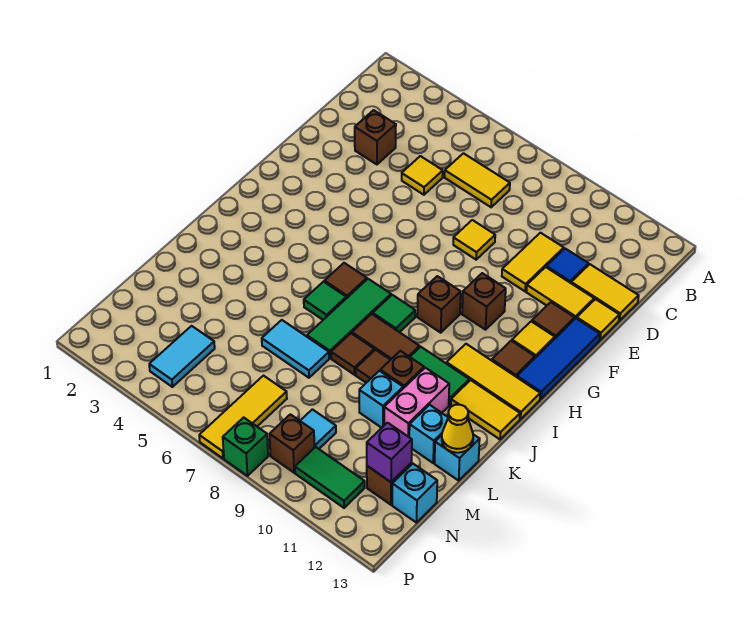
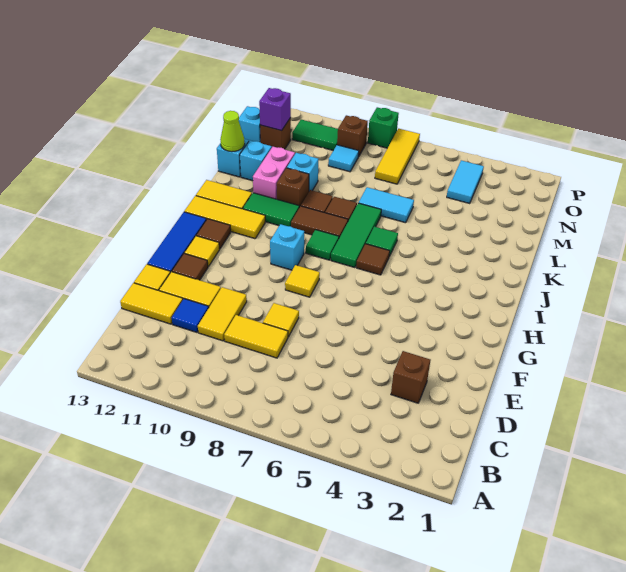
yellow 1x2 tile [445,153,510,207] -> yellow 1x2 tile moved to [224,315,288,358]
yellow 1x1 tile [402,156,443,195] -> yellow 1x1 tile moved to [285,265,320,297]
brown 1x1 brick [462,273,506,330] -> none
brown 1x1 brick [417,276,461,333] -> cyan 1x1 brick [270,224,304,270]
yellow 1x1 cone [442,405,473,453] -> lime 1x1 cone [220,111,245,152]

